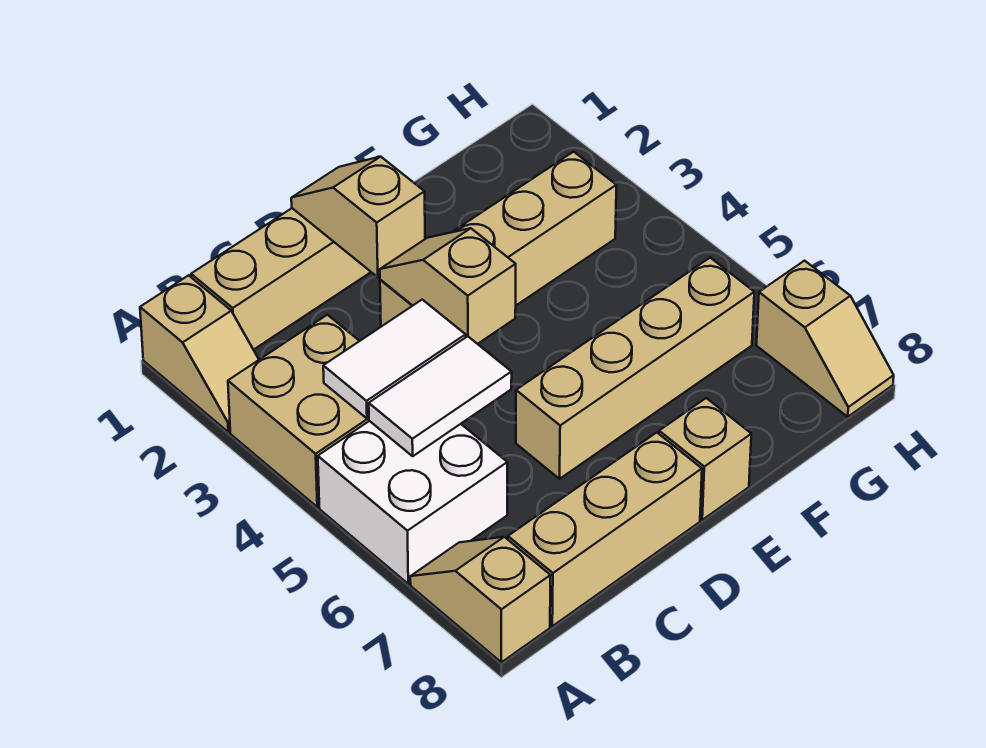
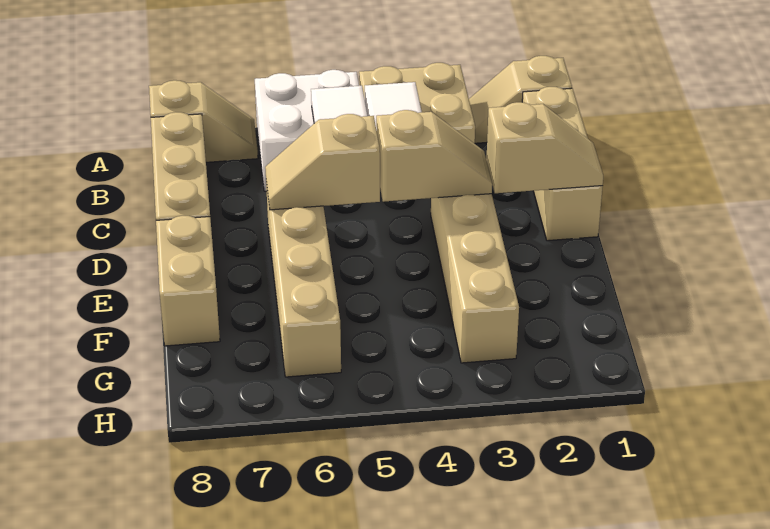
tan 1x1 brick [659,398,751,520] -> tan 1x2 brick [156,216,220,346]
tan 1x2 slope [756,261,894,417] -> tan 1x2 slope moved to [265,114,380,210]

